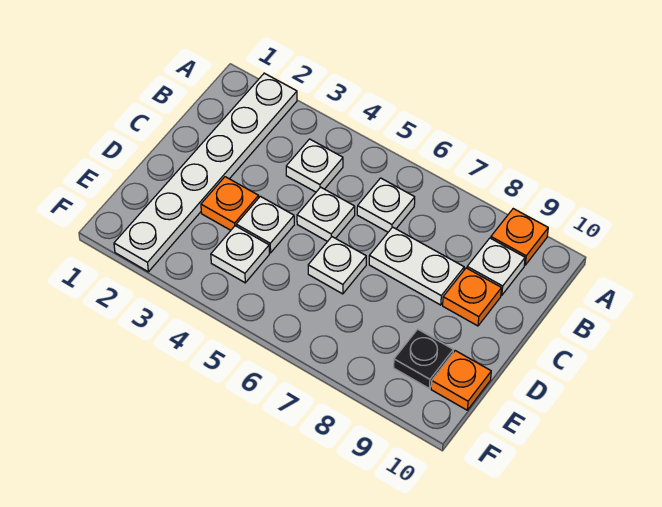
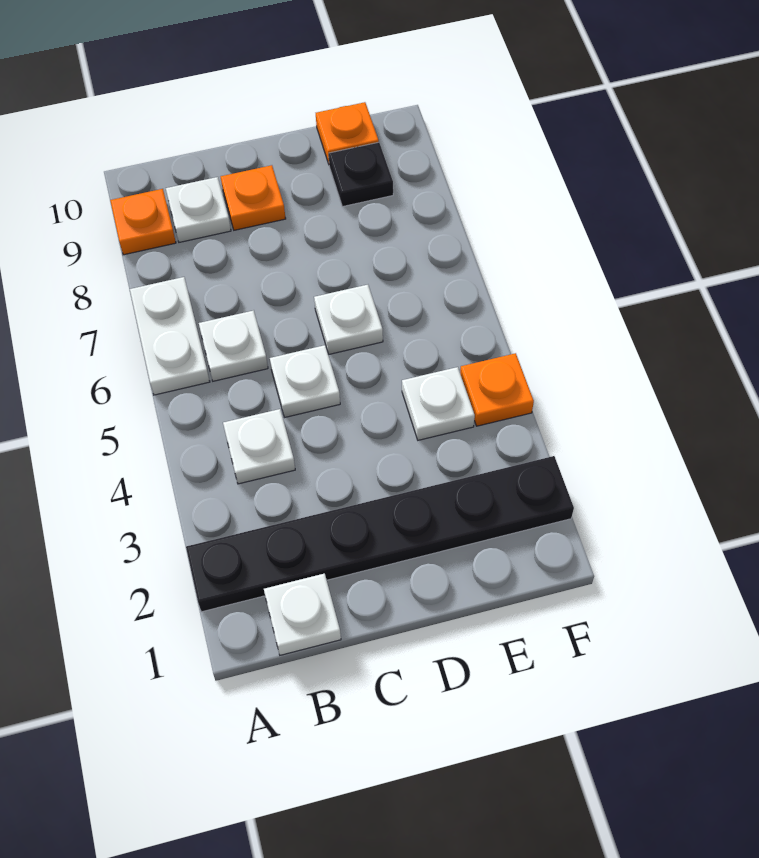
white 1x6 plate [114,73,297,272] -> black 1x6 plate [186,456,574,612]
white 1x2 plate [369,227,464,305] -> white 1x2 plate moved to [130,277,210,395]
orange 1x1 plate [201,177,259,230] -> orange 1x1 plate moved to [460,353,534,426]
white 1x1 plate [236,196,294,253] -> white 1x1 plate moved to [264,574,341,655]

